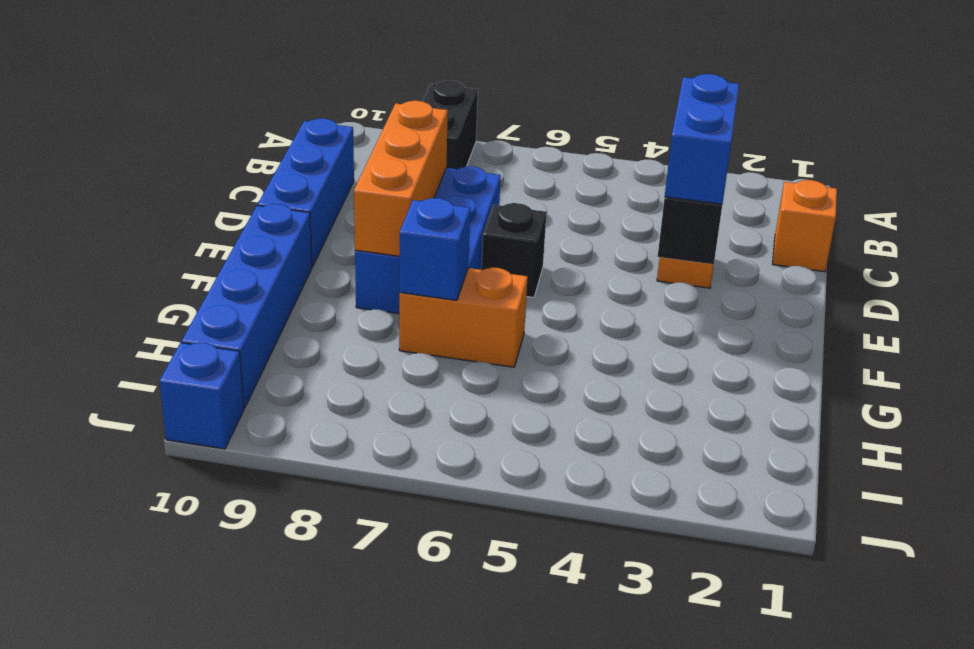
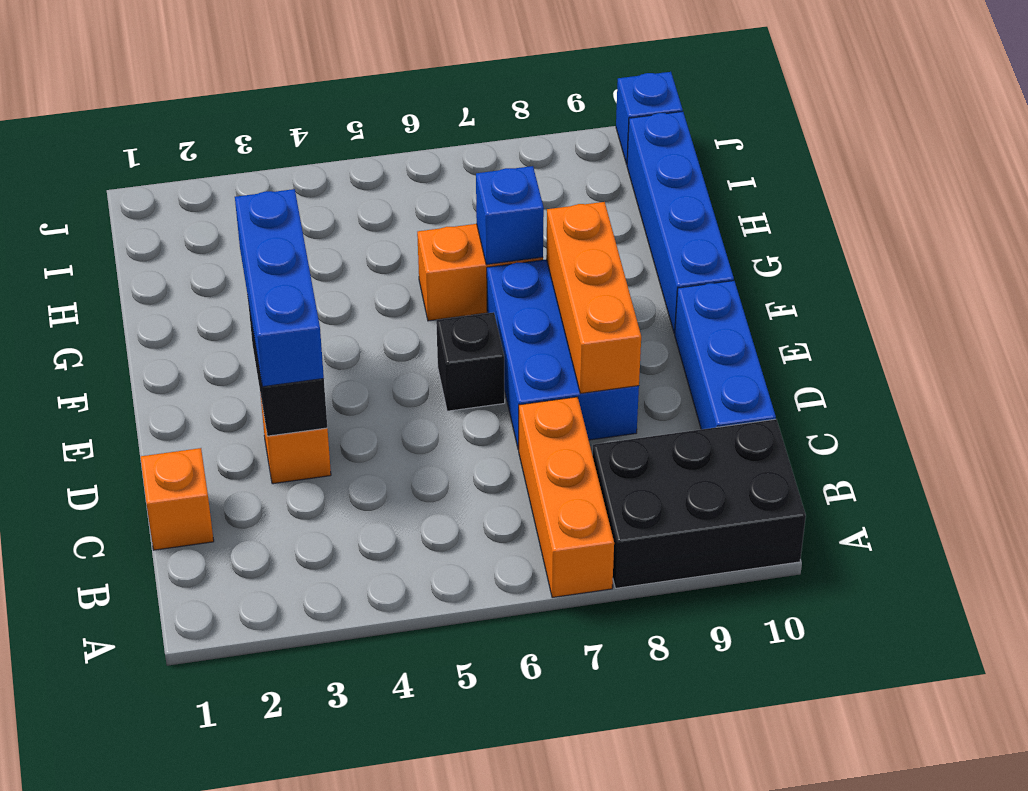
none -> orange 1x3 brick [519,397,614,598]
black 1x2 brick [422,81,478,169] -> black 2x3 brick [592,419,806,588]
blue 1x2 brick [665,74,739,204] -> blue 1x3 brick [235,189,324,387]

